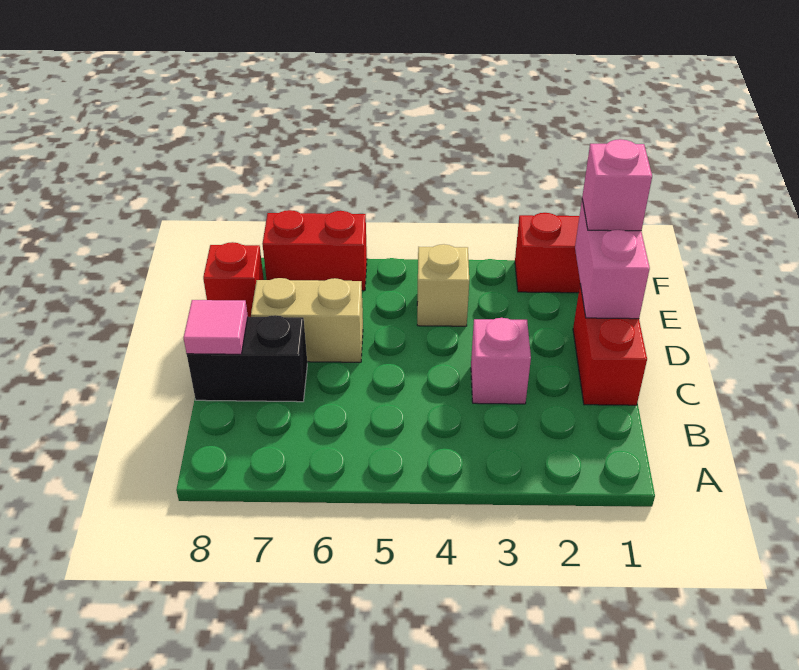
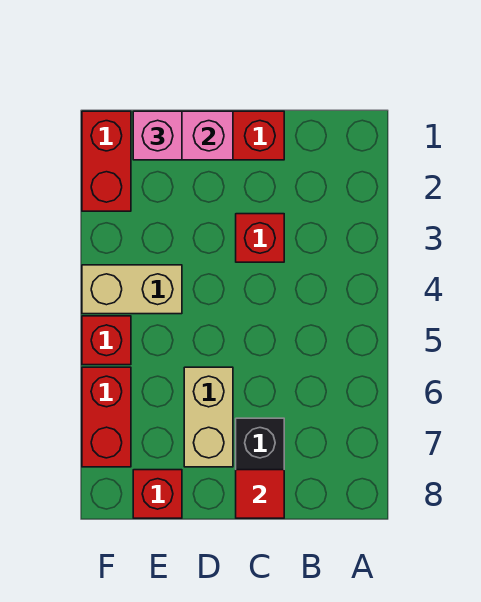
pink 1x1 brick [471,318,531,404] -> red 1x1 brick [236,214,284,262]
pink 1x1 tile [184,300,248,354] -> red 1x1 tile [236,470,284,518]
tan 1x1 brick [417,244,469,326] -> tan 1x2 brick [82,265,182,314]
none -> red 1x1 brick [82,316,131,365]

